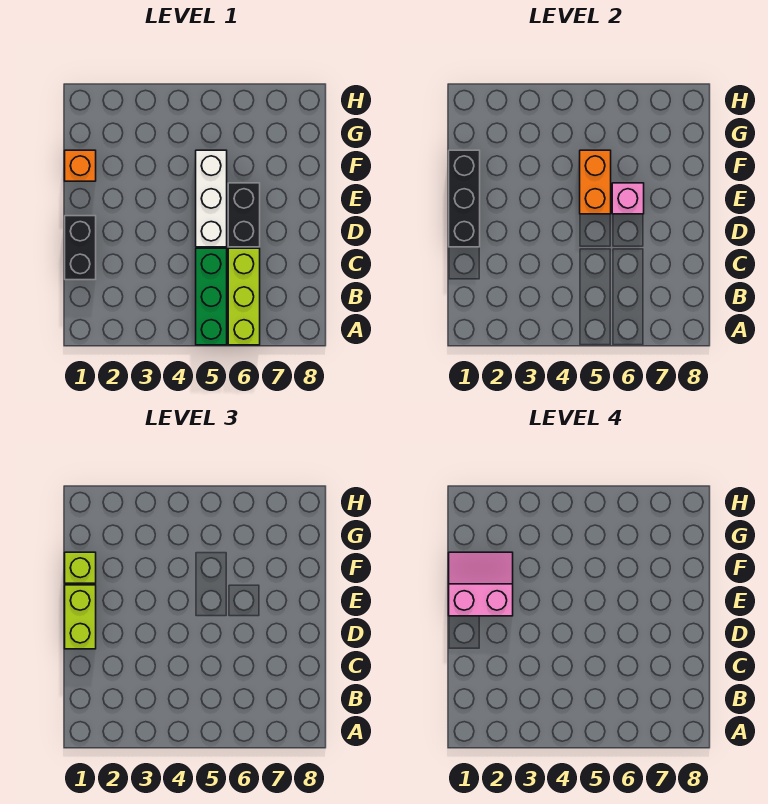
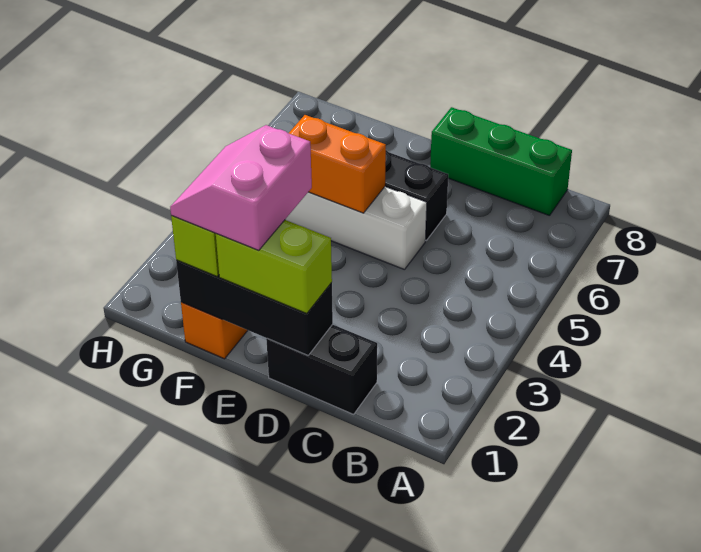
green 1x3 brick [196,248,227,345] -> green 1x3 brick moved to [430,107,572,216]
lime 1x3 brick [228,248,260,345] -> none
pink 1x1 brick [612,183,644,214] -> none

